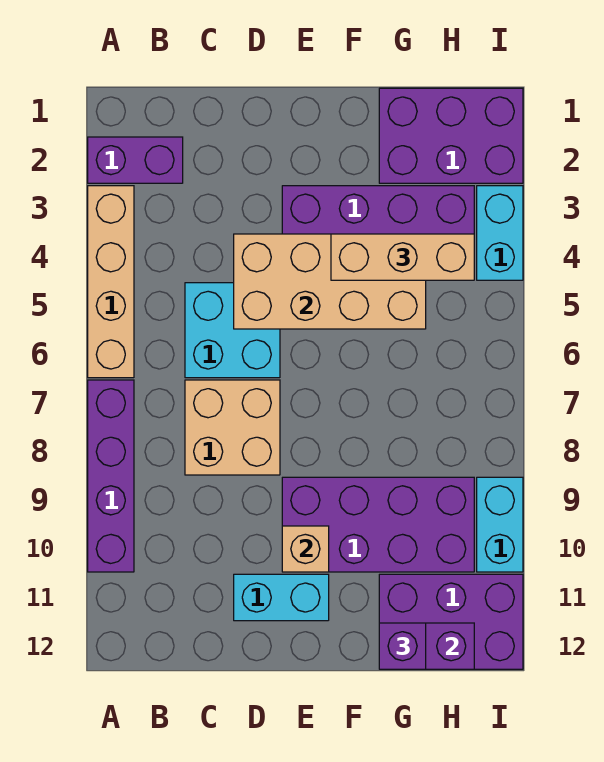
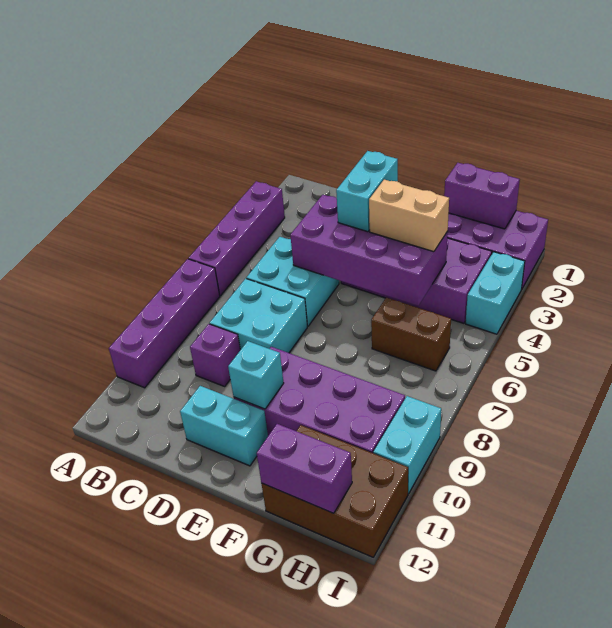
purple 1x2 brick [88,137,183,183] -> purple 1x2 brick moved to [444,163,520,229]
tan 1x4 brick [88,186,134,378] -> purple 1x4 brick [189,181,285,296]
tan 2x2 brick [185,380,280,475] -> cyan 2x2 brick [210,279,307,353]
tan 2x4 brick [234,234,426,329] -> purple 2x4 brick [290,195,448,306]
none -> cyan 1x2 brick [336,151,398,232]
tan 1x1 brick [282,526,329,572] -> cyan 1x1 brick [228,341,284,409]
tan 1x3 brick [331,234,474,280] -> tan 1x2 brick [369,180,449,252]
none -> brown 1x2 brick [371,297,451,371]
purple 2x3 brick [379,574,523,669] -> brown 2x3 brick [261,425,408,557]
purple 1x1 brick [379,623,426,669] -> purple 1x1 brick moved to [190,324,240,386]

